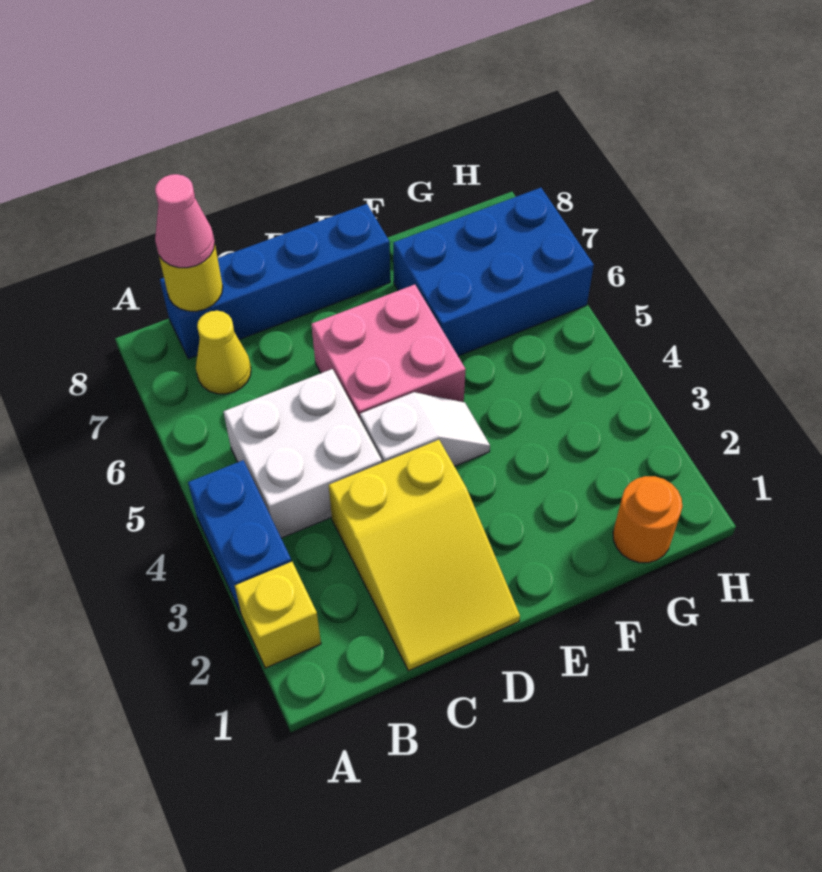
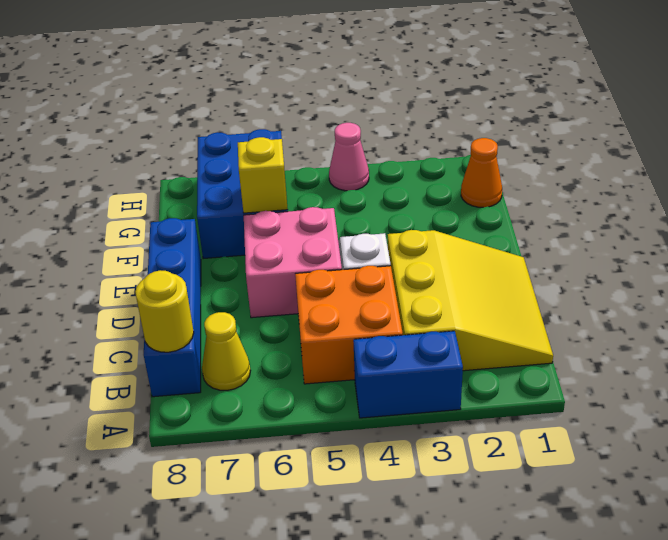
yellow 1x1 brick [235,562,321,668] -> yellow 1x1 brick moved to [238,137,288,213]
white 2x2 brick [223,369,382,538] -> orange 2x2 brick [295,266,403,384]
pink 1x1 cone [155,174,215,268] -> pink 1x1 cone moved to [329,123,369,191]
yellow 2x3 slope [329,440,520,671] -> yellow 3x3 slope [388,230,553,371]
orange 1x1 round brick [613,476,682,563] -> orange 1x1 cone [461,138,502,207]

